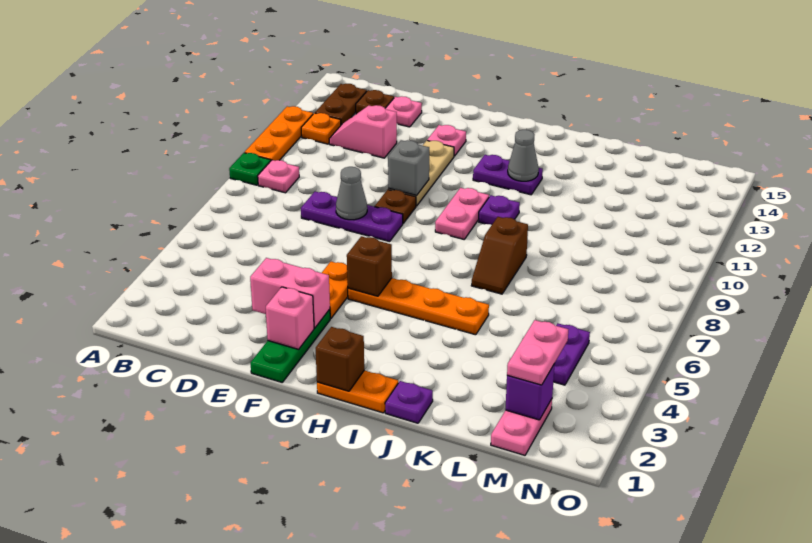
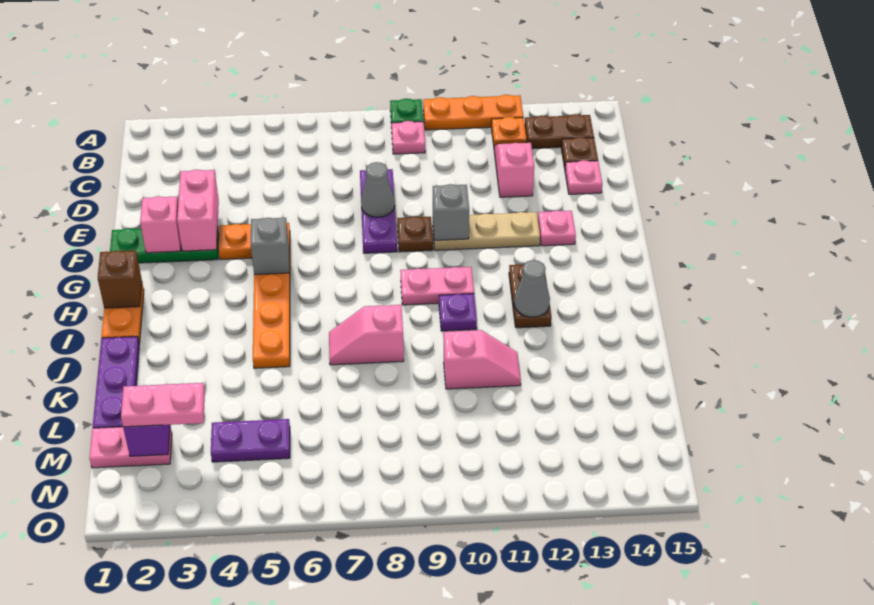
brown 1x1 brick [347,236,392,296] -> grey 1x1 brick [251,218,289,274]
purple 1x2 plate [473,155,543,195] -> brown 1x2 plate [509,264,551,328]
purple 1x1 plate [385,381,433,423] -> purple 1x3 plate [93,337,139,428]
brown 1x2 slope [471,217,528,294] -> pink 1x2 slope [329,305,404,365]
none -> pink 1x2 slope [444,330,521,389]

